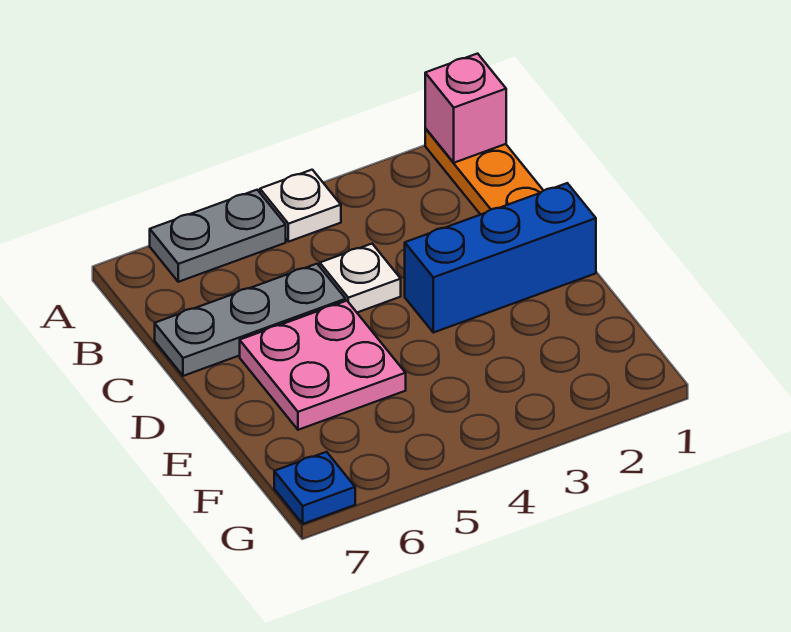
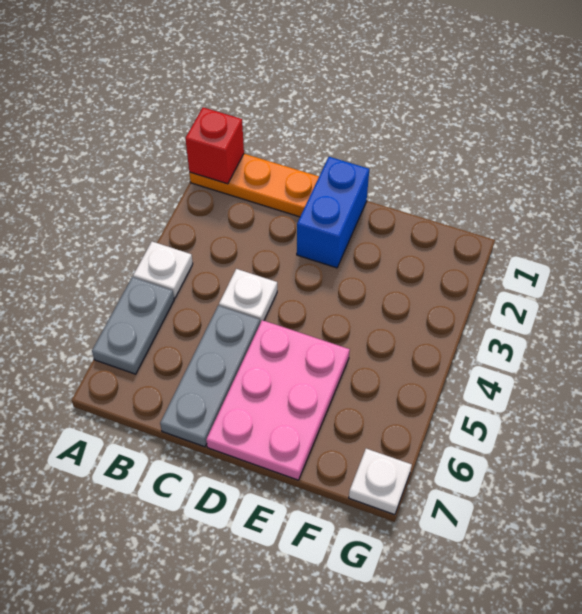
pink 1x1 brick [425,54,506,163] -> red 1x1 brick [185,107,244,184]
blue 1x3 brick [405,183,596,333] -> blue 1x2 brick [297,157,369,268]
pink 2x2 plate [240,301,406,430] -> pink 2x3 plate [206,320,350,480]
blue 1x1 plate [274,452,355,524] -> white 1x1 plate [349,449,412,515]

